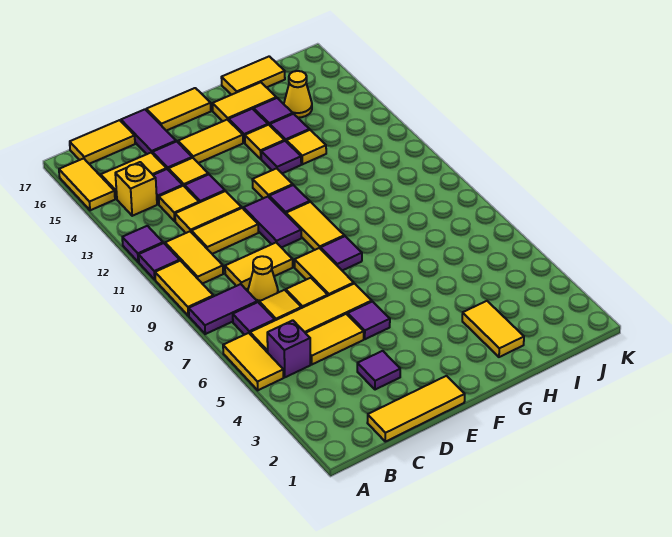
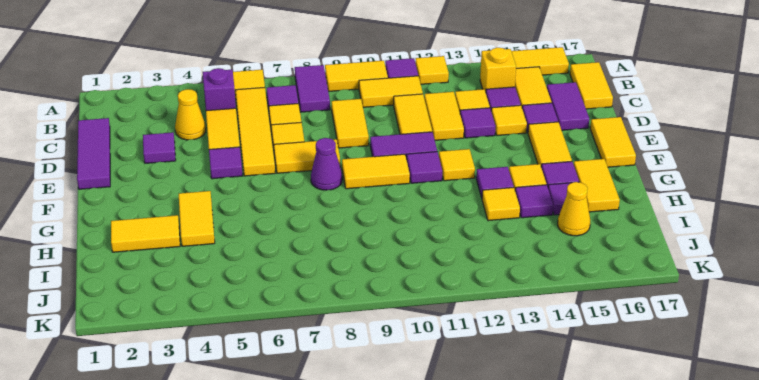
purple 1x1 tile [122,226,163,262] -> yellow 1x1 tile [415,56,449,84]
yellow 1x3 tile [367,376,465,442] -> purple 1x3 tile [77,118,110,189]
yellow 1x1 cone [248,256,278,302] -> yellow 1x1 cone moved to [175,89,206,140]
purple 1x2 tile [121,109,176,154] -> purple 1x2 tile turned to [547,82,589,130]
purple 1x1 tile [321,236,362,271] -> purple 1x1 cone [311,138,342,190]
yellow 1x2 tile [221,56,285,95] -> yellow 1x2 tile moved to [179,191,215,246]

